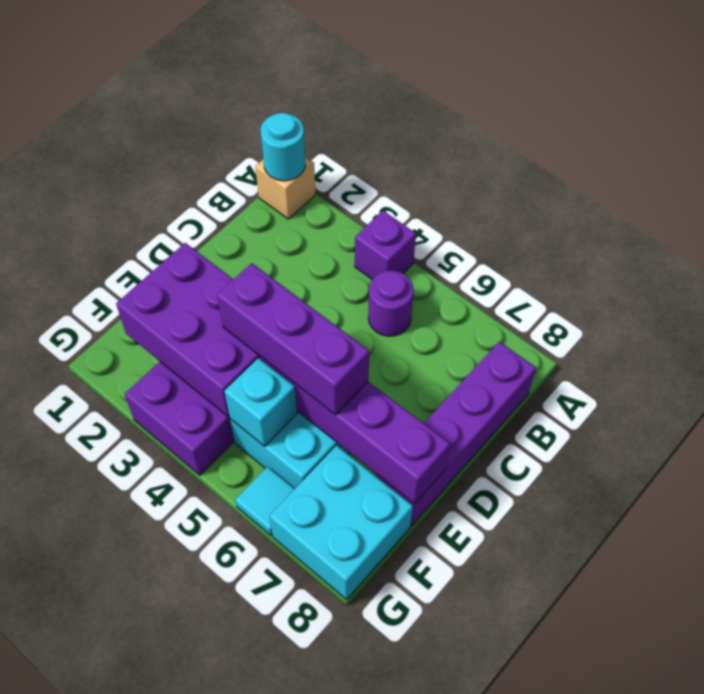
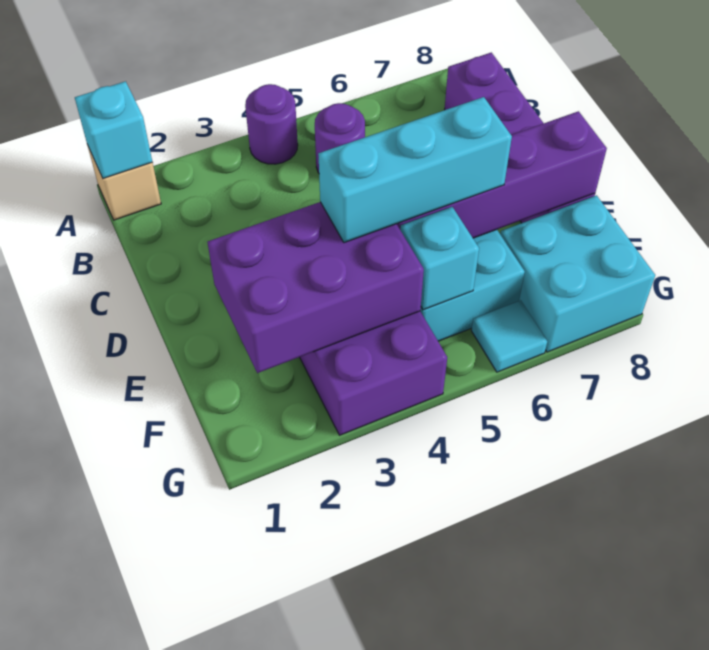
cyan 1x1 round brick [261,113,305,181] -> cyan 1x1 brick [75,81,152,178]
purple 1x1 brick [355,211,416,279] -> purple 1x1 round brick [245,84,298,164]
purple 1x3 brick [217,263,369,415] -> cyan 1x3 brick [318,97,512,243]

